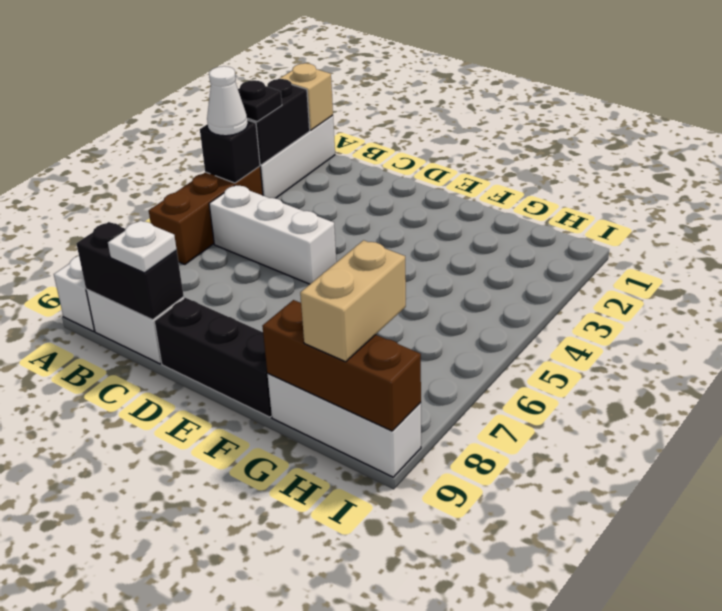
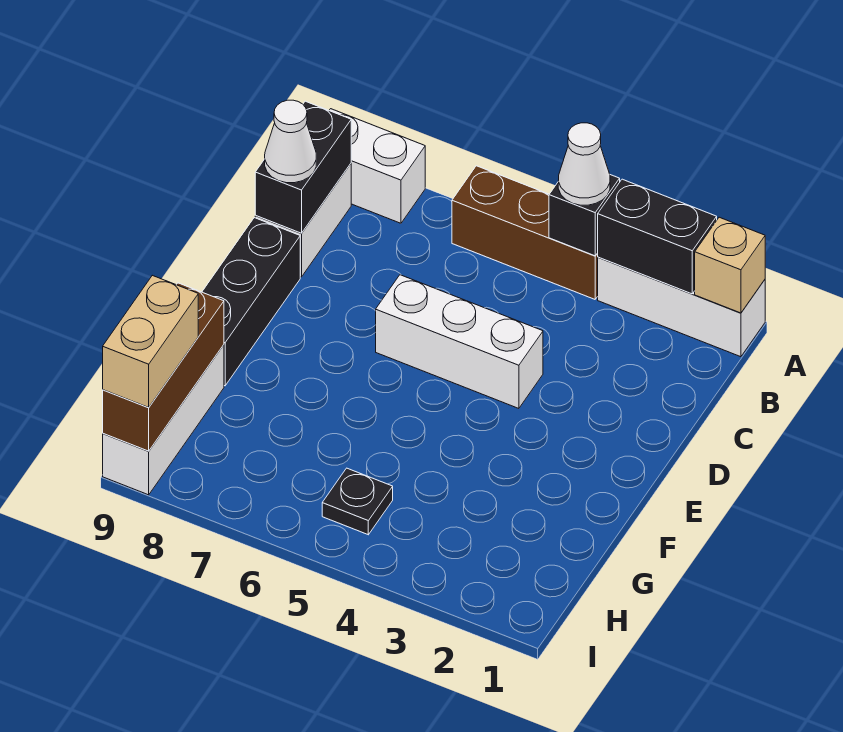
black 1x1 plate [238,80,282,122] -> black 1x1 plate moved to [322,468,393,535]
white 1x3 brick [209,185,336,284] -> white 1x3 brick turned to [376,275,543,408]
white 1x1 plate [108,220,177,273] -> white 1x1 cone [265,100,316,183]
tan 1x2 brick [300,240,406,362] -> tan 1x2 brick turned to [103,275,198,408]

